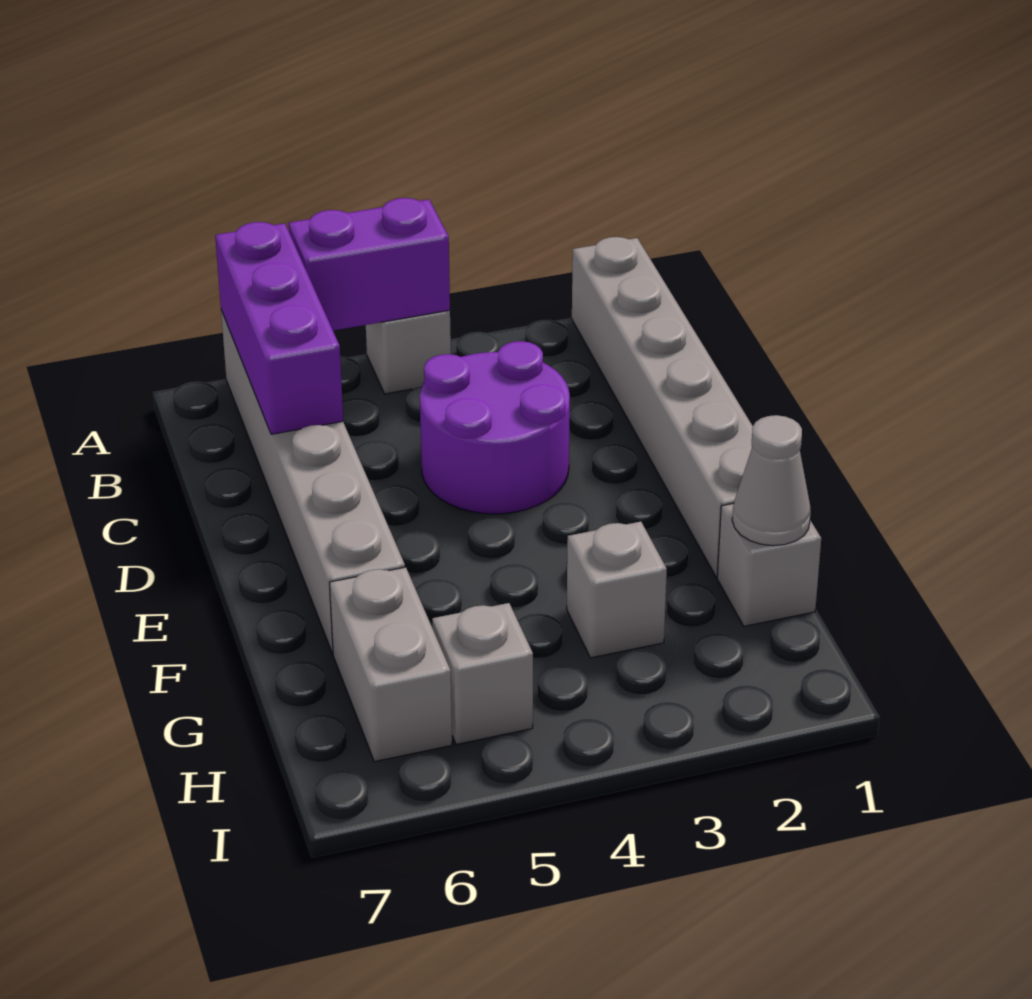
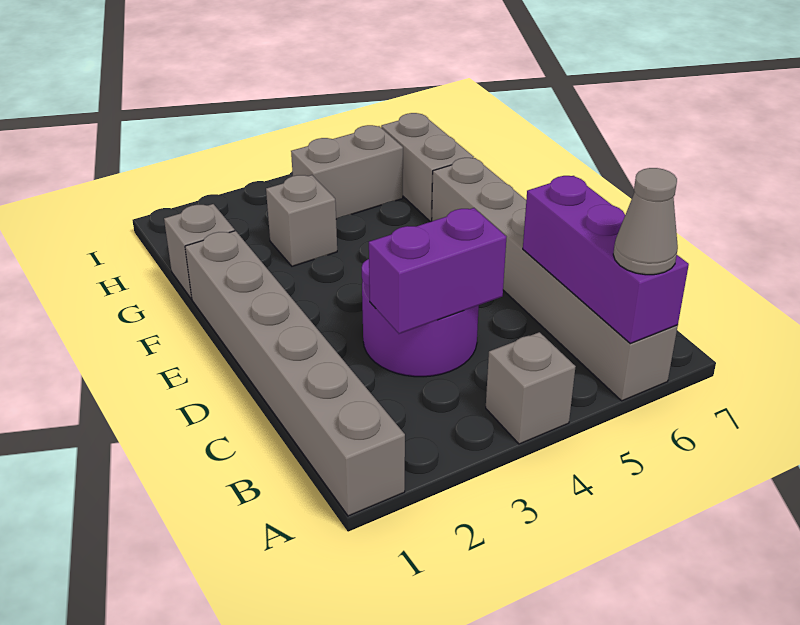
purple 1x2 brick [289,198,450,331] -> purple 1x2 brick moved to [369,208,506,334]
grey 1x1 cone [732,415,811,546] -> grey 1x1 cone moved to [613,168,678,275]
grey 1x1 brick [432,603,533,744] -> grey 1x2 brick [291,125,403,219]

